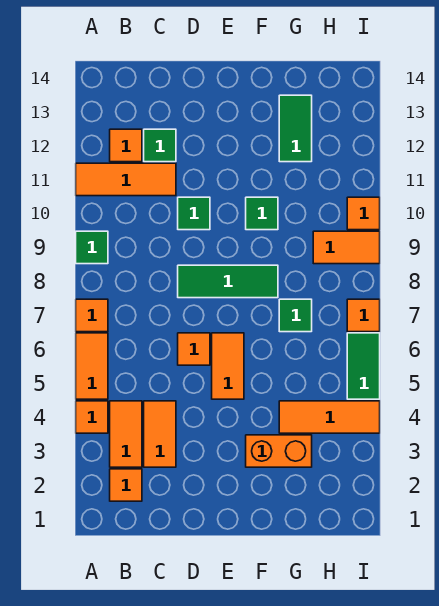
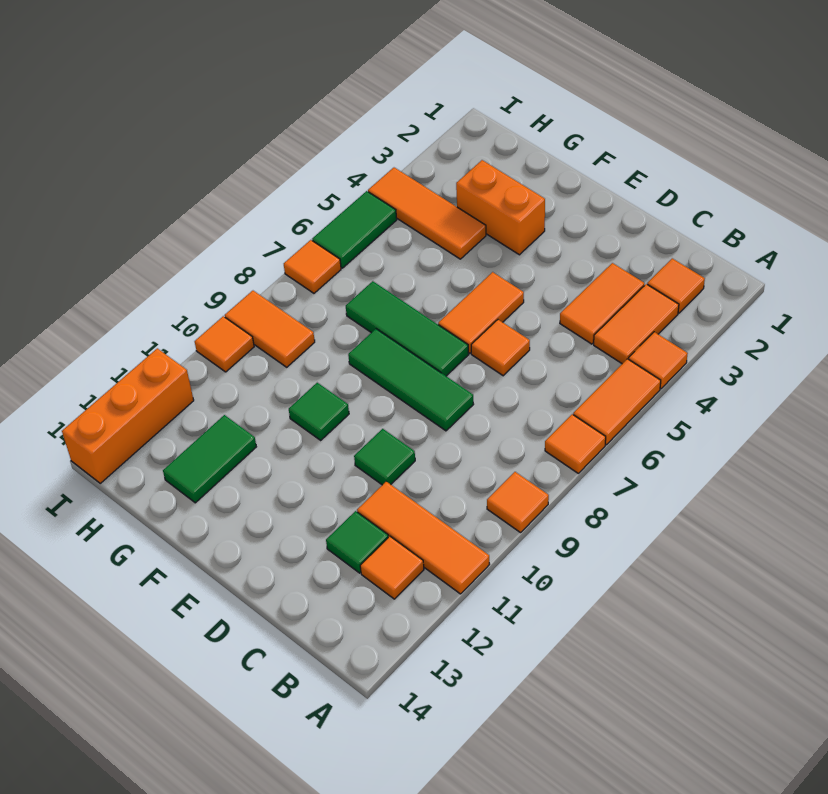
green 1x1 tile [76,231,108,264] -> orange 1x1 tile [487,472,549,533]
green 1x1 tile [279,299,312,332] -> green 1x3 tile [346,281,469,376]
none -> orange 1x3 brick [62,348,194,483]

